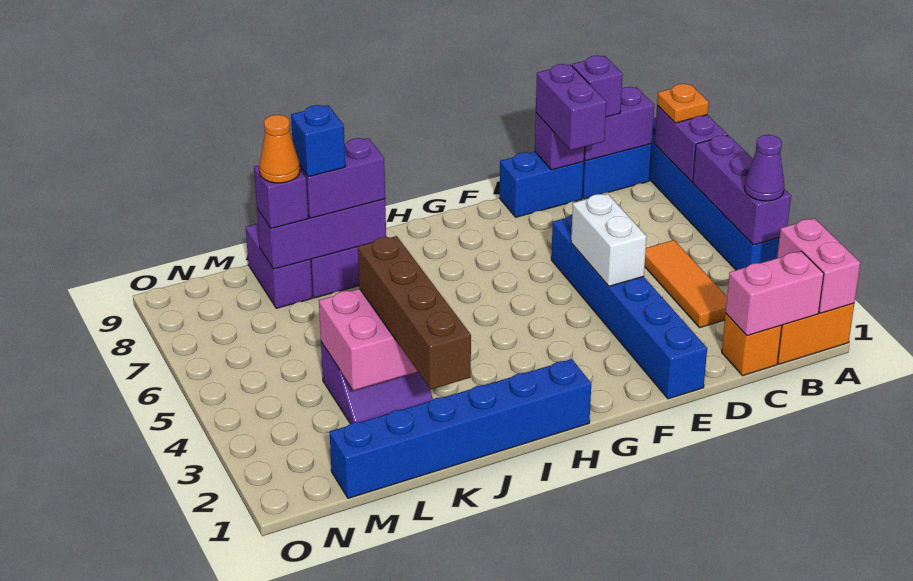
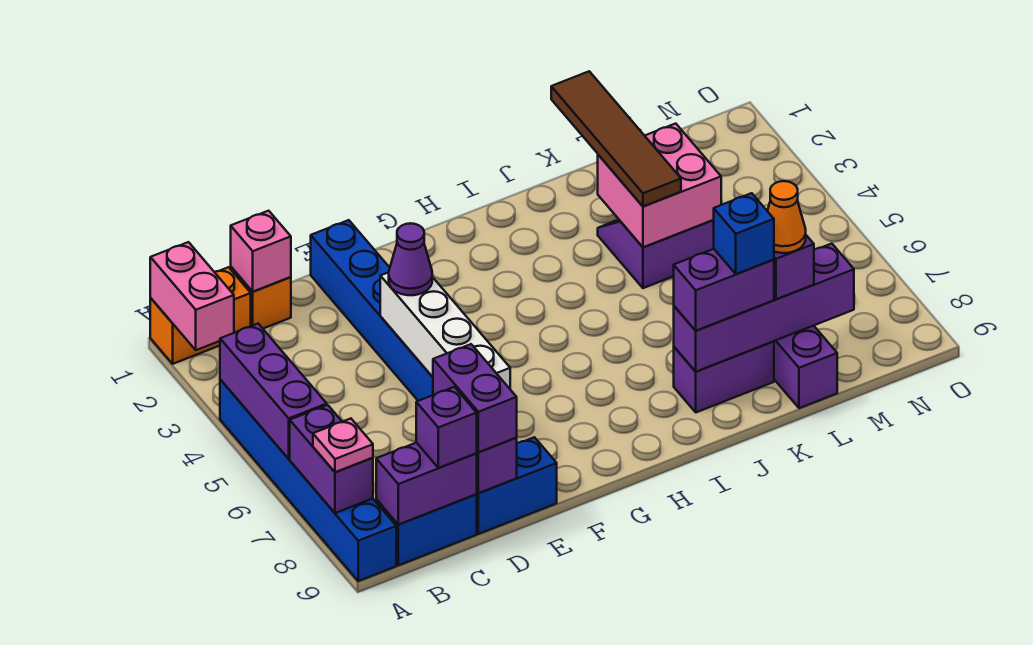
purple 1x1 cone [745,135,784,201] -> purple 1x1 cone moved to [389,223,432,295]
orange 1x1 plate [657,84,709,123] -> pink 1x1 plate [313,419,373,472]
pink 1x2 brick [726,251,824,335] -> pink 1x1 brick [231,211,291,292]
orange 1x3 tile [645,240,727,328] -> none
white 1x2 brick [571,194,647,286] -> white 1x4 brick [380,272,510,389]
blue 1x6 brick [330,359,591,498] -> none
purple 1x3 brick [257,199,386,269] -> purple 1x4 brick [674,244,854,372]
brown 1x4 brick [358,236,471,389] -> brown 1x4 tile [551,71,681,207]

